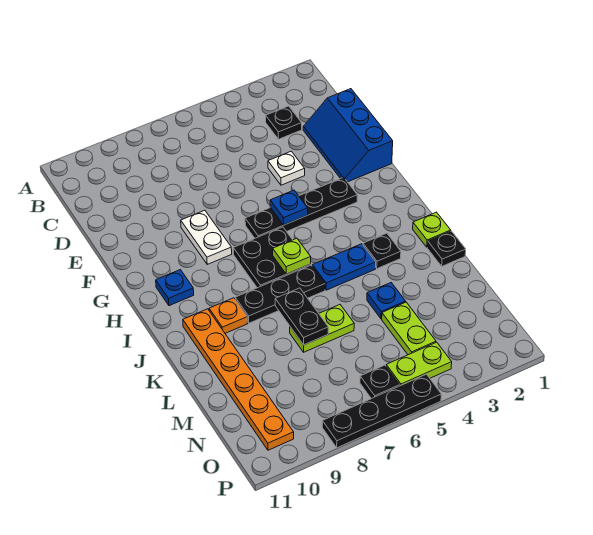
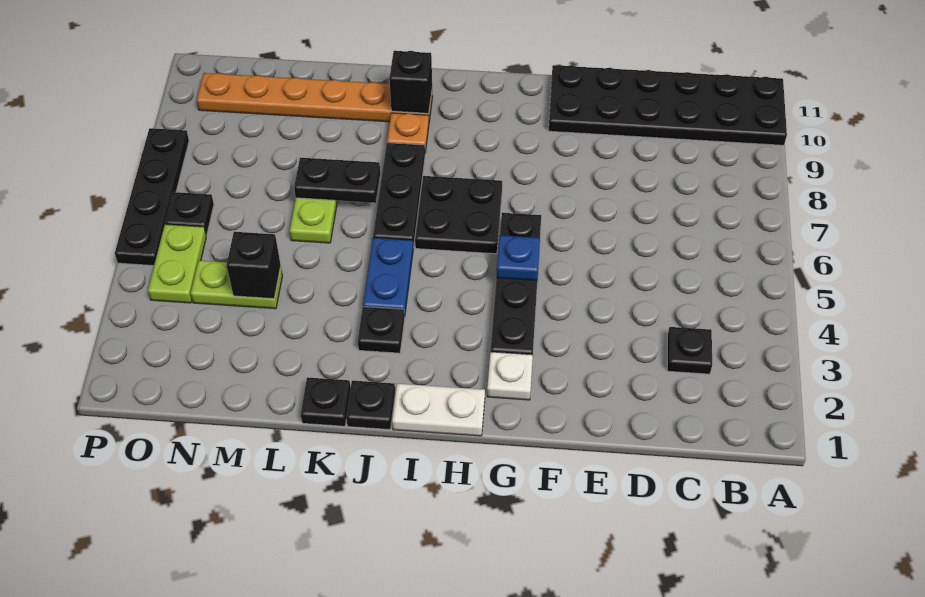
none -> black 2x6 plate [548,65,787,145]
blue 2x3 slope [303,89,393,182] -> none
white 1x1 plate [268,151,305,185] -> white 1x1 plate moved to [487,352,533,400]
white 1x2 plate [181,210,232,264] -> white 1x2 plate moved to [392,384,485,436]
blue 1x1 plate [156,270,194,306] -> none
lime 1x1 plate [273,238,311,274] -> none
lime 1x1 plate [413,212,451,247] -> black 1x1 plate [346,381,395,430]
none -> black 1x1 brick [389,51,432,113]
blue 1x1 plate [367,283,406,319] -> none
none -> black 1x1 brick [227,232,281,299]

